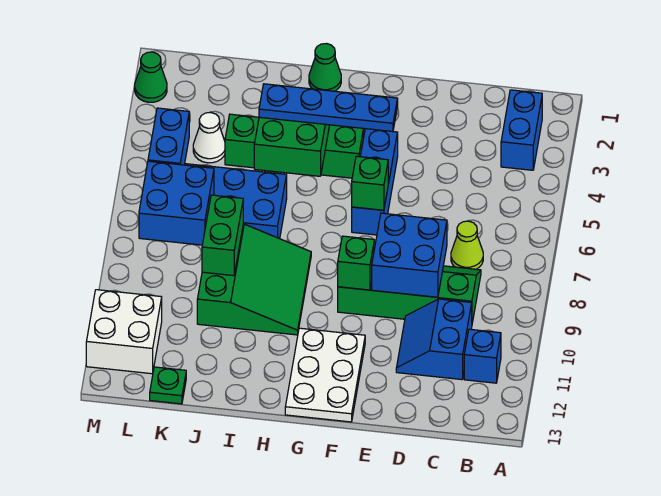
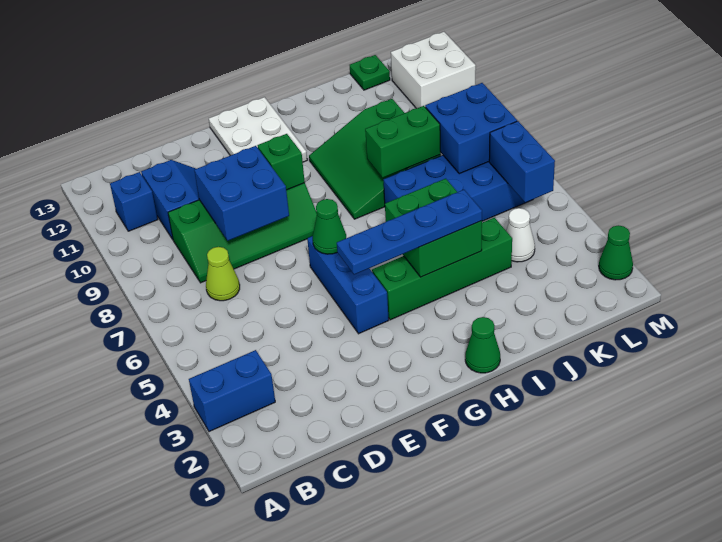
blue 1x2 brick [501,90,542,170] -> blue 1x2 brick turned to [189,350,275,432]
green 1x1 brick [352,156,388,210] -> green 1x1 cone [313,199,346,254]
green 1x2 brick [202,195,243,276] -> green 1x2 brick turned to [365,106,441,178]

